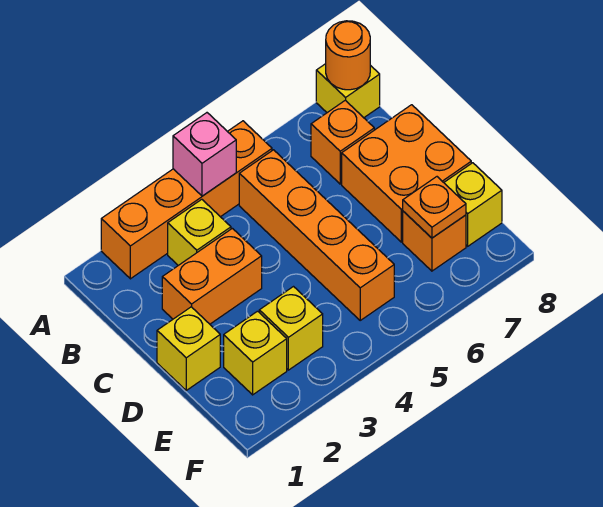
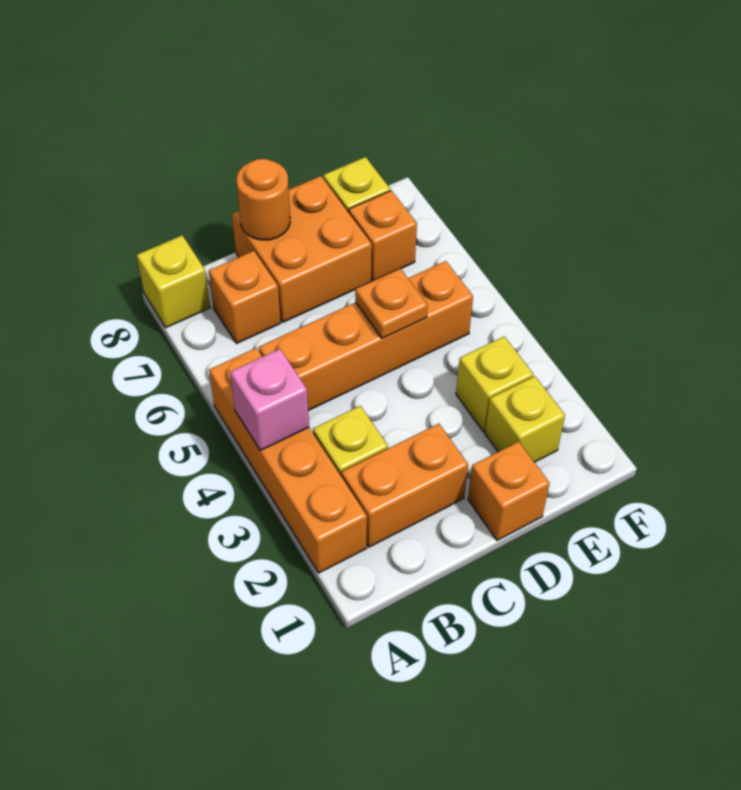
orange 1x1 round brick [326,21,370,90] -> orange 1x1 round brick moved to [237,159,290,240]
orange 1x2 brick [162,228,262,324] -> orange 1x2 brick turned to [341,424,468,547]
yellow 1x1 brick [157,307,220,390] -> orange 1x1 brick [468,442,550,540]
orange 1x1 plate [403,177,466,238] -> orange 1x1 plate moved to [355,269,428,338]

